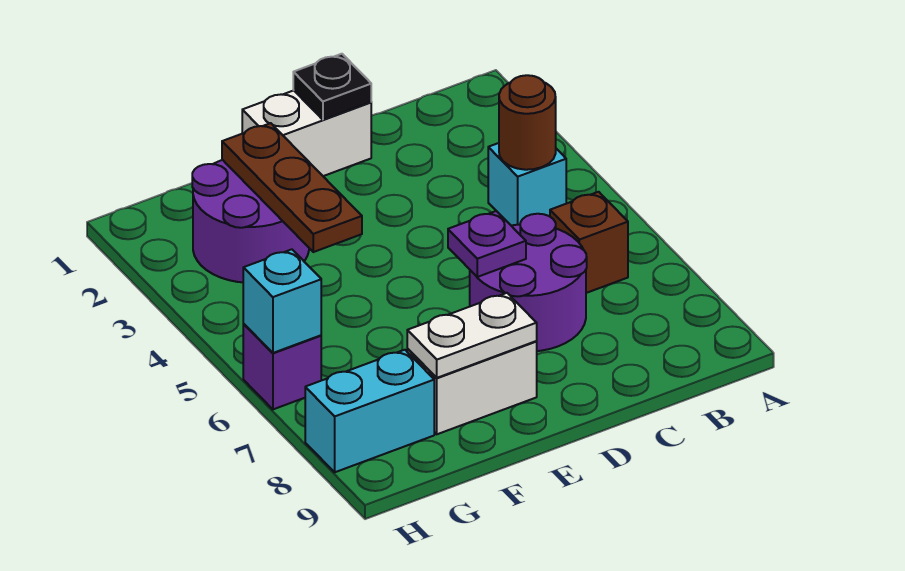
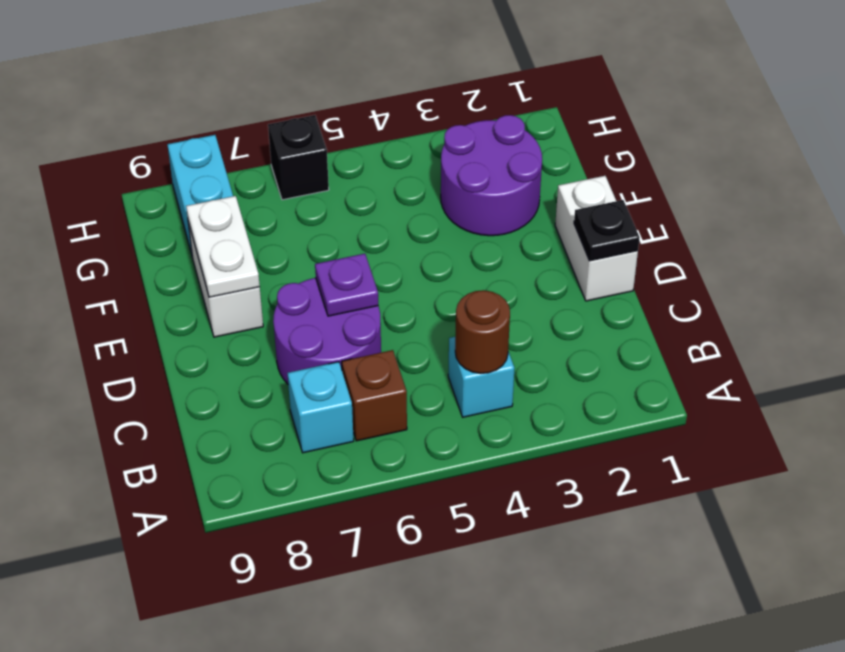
brown 1x3 plate [222,123,362,252] -> none
purple 1x1 brick [243,324,321,409] -> black 1x1 brick [268,115,329,200]
cyan 1x1 brick [243,249,321,353] -> cyan 1x1 brick moved to [287,362,354,453]

